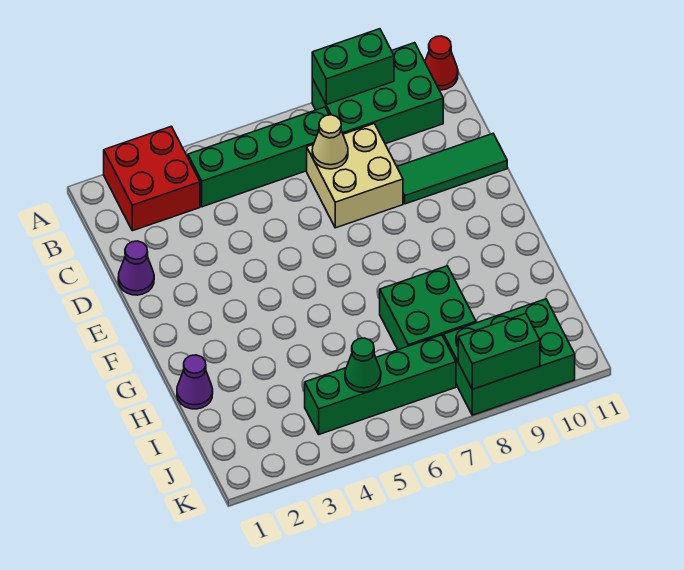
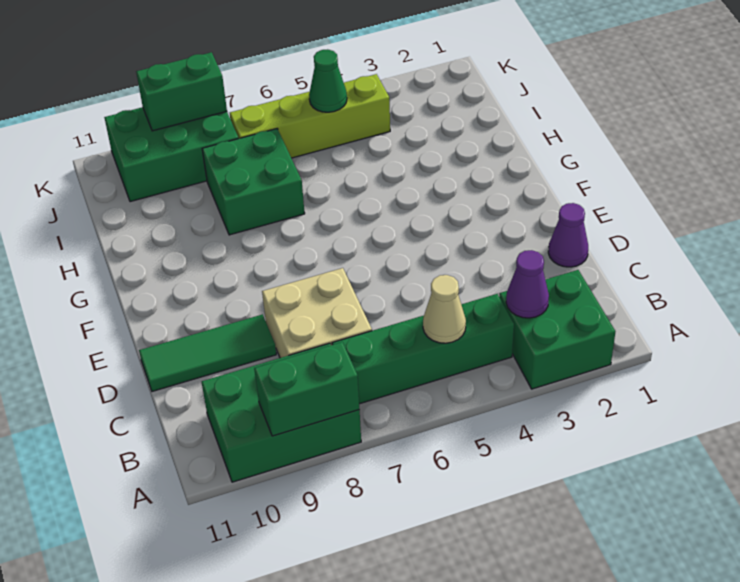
red 2x2 brick [104,126,200,231] -> green 2x2 brick [499,270,616,389]
red 1x1 cone [425,36,458,90] -> none
tan 1x1 cone [312,115,348,169] -> tan 1x1 cone moved to [423,275,466,343]
purple 1x1 cone [177,355,213,409] -> purple 1x1 cone moved to [506,250,549,318]
green 1x4 brick [305,335,456,434] -> lime 1x4 brick [230,74,390,158]

